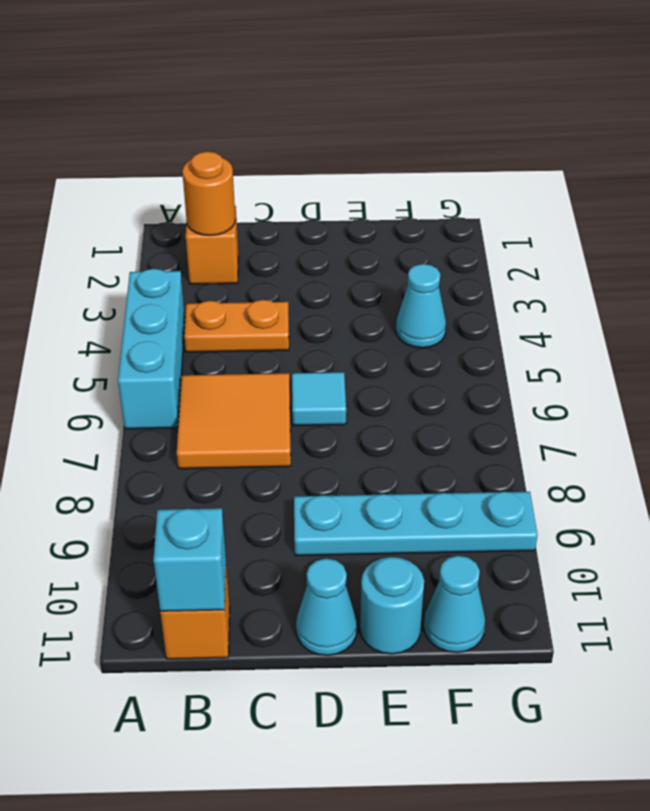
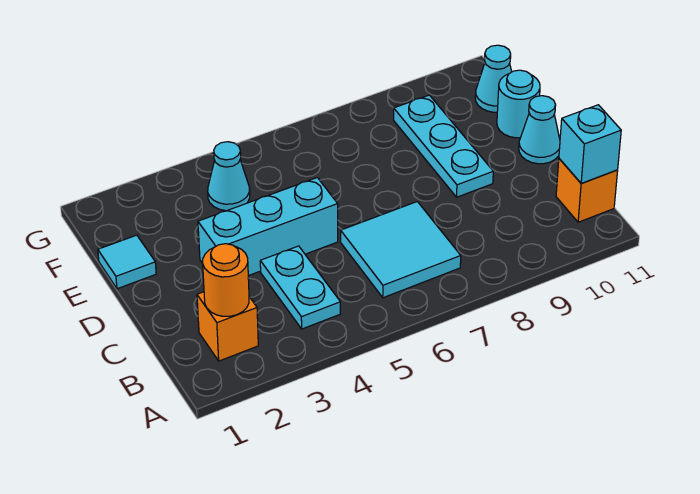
cyan 1x3 brick [118,269,185,429] -> cyan 1x3 brick moved to [198,178,338,276]
orange 1x2 plate [184,300,289,352] -> cyan 1x2 plate [260,246,340,329]
orange 2x2 tile [177,373,291,469] -> cyan 2x2 tile [341,202,461,298]
cyan 1x1 tile [292,372,346,425] -> cyan 1x1 tile moved to [98,235,156,289]
cyan 1x4 plate [294,492,538,556] -> cyan 1x3 plate [394,95,493,197]

